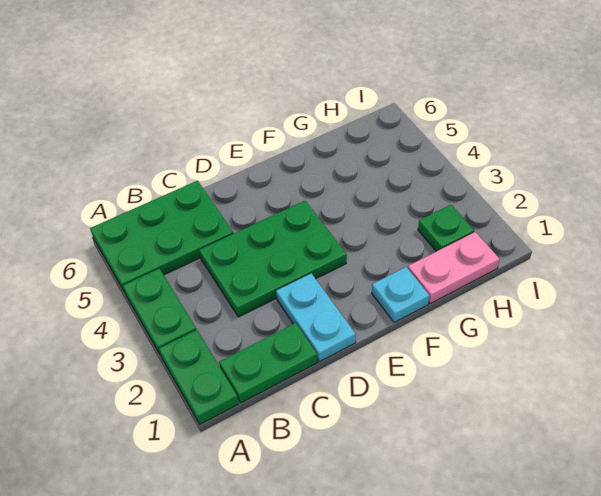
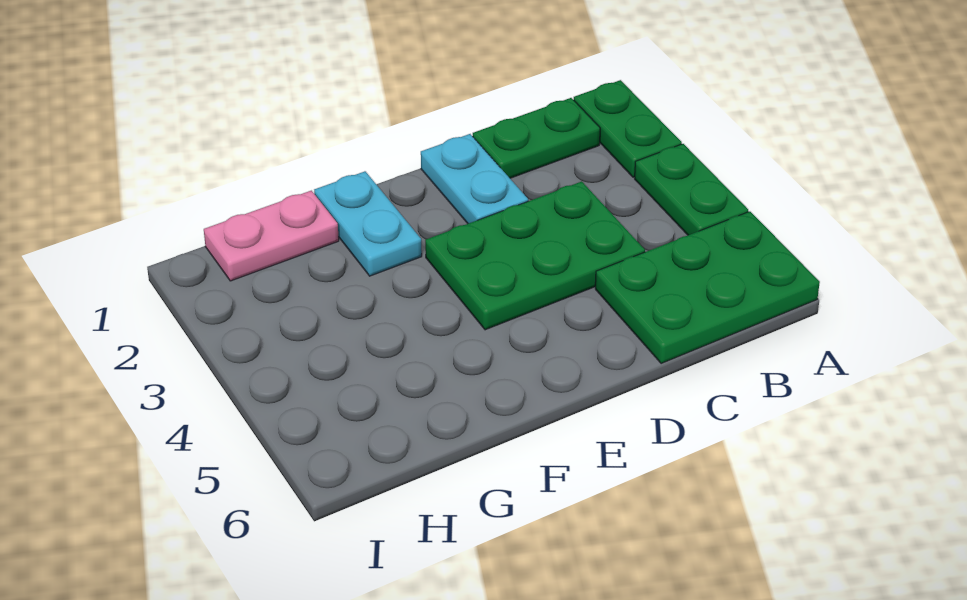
cyan 1x1 plate [372,267,429,323] -> cyan 1x2 plate [314,171,422,276]
green 1x1 plate [418,205,474,252] -> none

